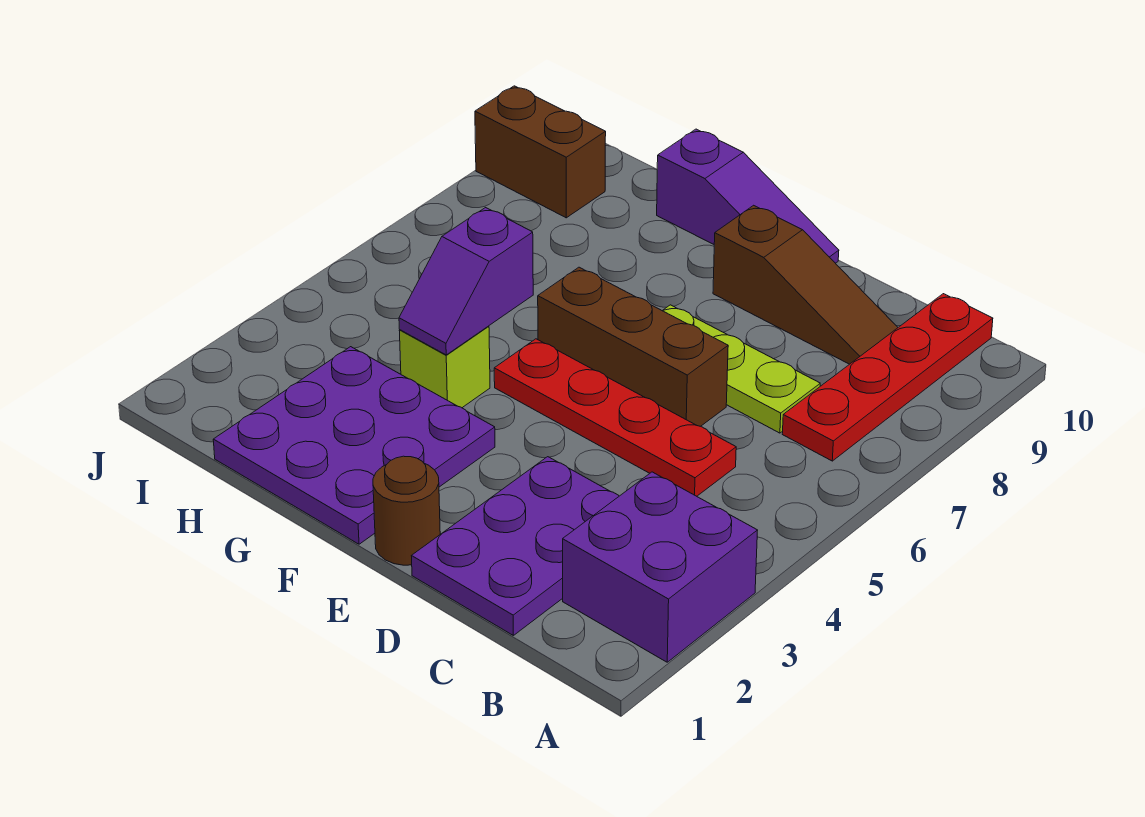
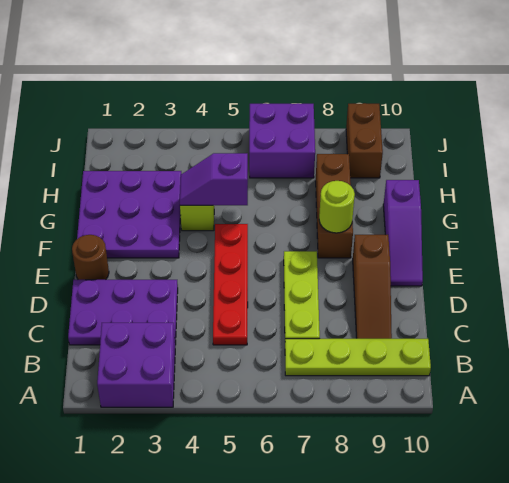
red 1x4 plate [782,294,993,461] -> lime 1x4 plate [285,339,431,376]
brown 1x3 brick [538,267,728,426] -> brown 1x3 brick moved to [316,154,353,258]
none -> lime 1x1 round brick [319,181,355,233]
none -> purple 2x2 brick [249,103,315,178]

